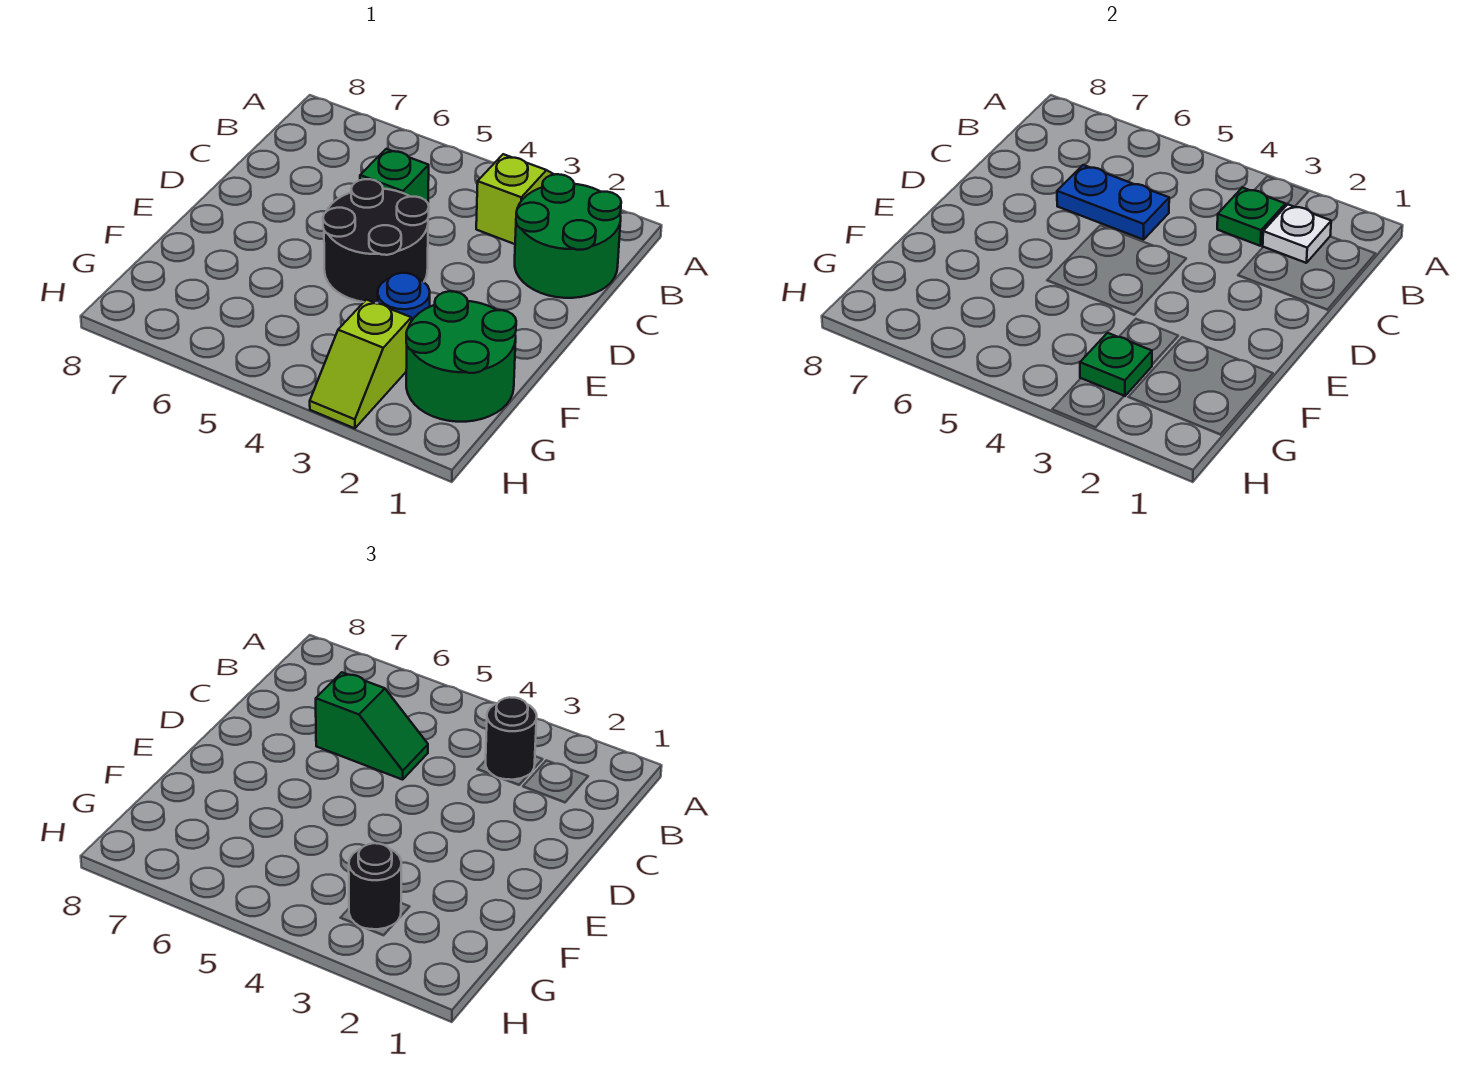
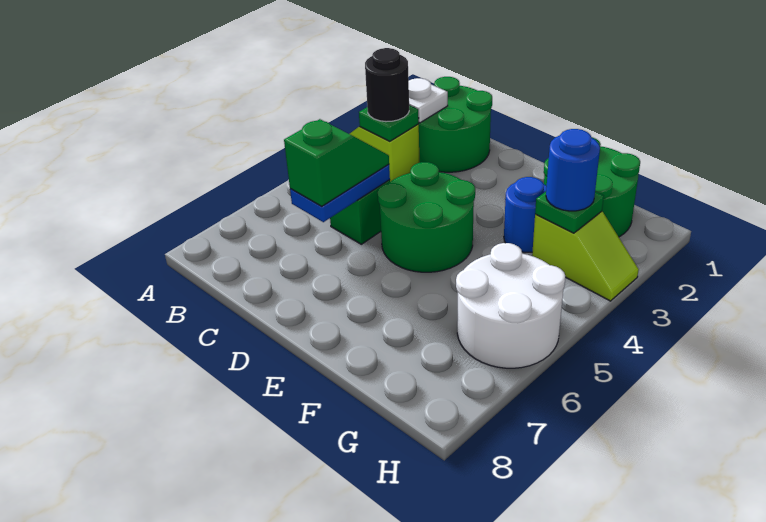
black 2x2 round brick [323,179,429,303] -> green 2x2 round brick [378,162,475,272]
black 1x1 round brick [349,843,401,929] -> blue 1x1 round brick [546,129,600,211]
none -> white 2x2 round brick [456,243,565,368]

